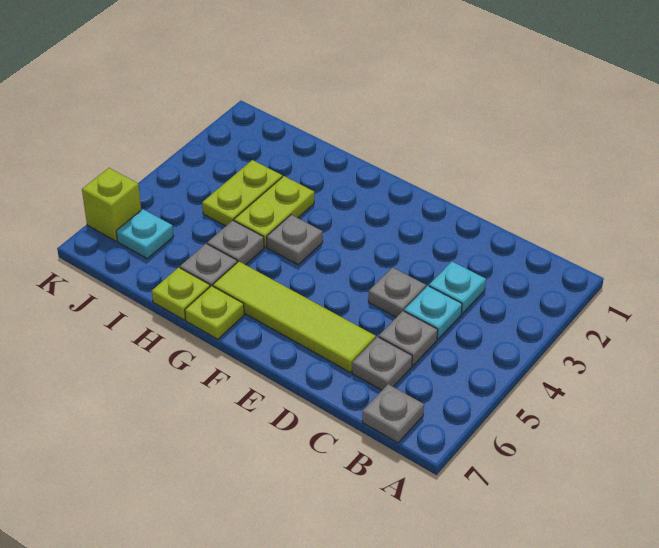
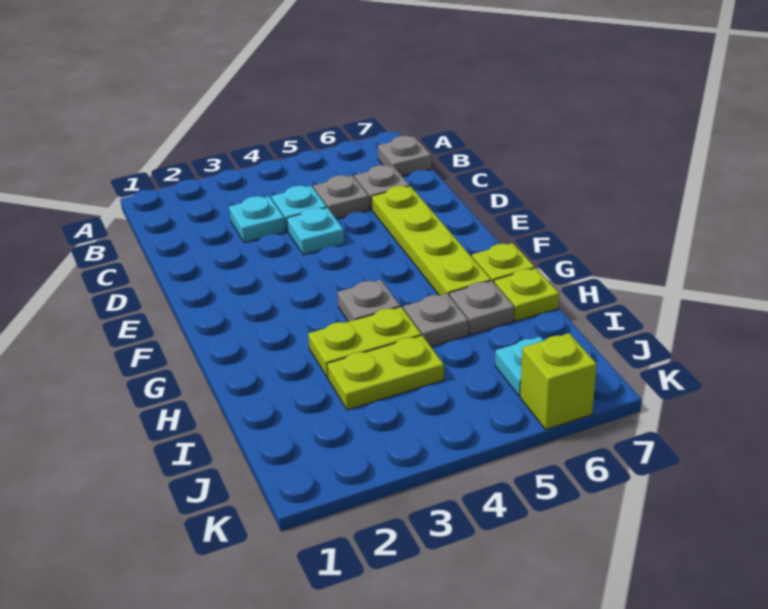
grey 1x1 plate [368,268,426,317] -> cyan 1x1 plate [287,207,344,255]
lime 1x4 tile [213,262,376,372] -> lime 1x4 plate [371,186,491,295]

